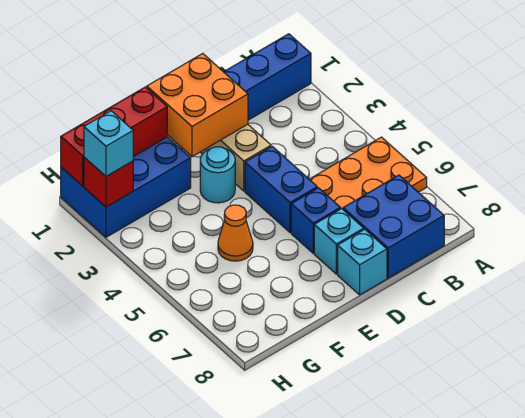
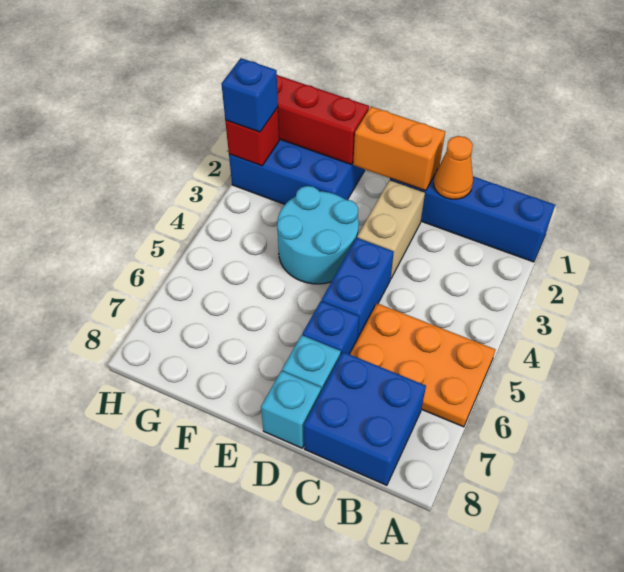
orange 2x2 brick [147,54,248,157] -> orange 1x2 brick [353,107,445,191]
cyan 1x1 round brick [200,147,235,203] -> cyan 2x2 round brick [277,186,359,284]
orange 1x1 cone [218,205,253,261] -> orange 1x1 cone moved to [434,136,473,199]
cyan 1x1 brick [84,111,133,176] -> blue 1x1 brick [222,58,278,132]

